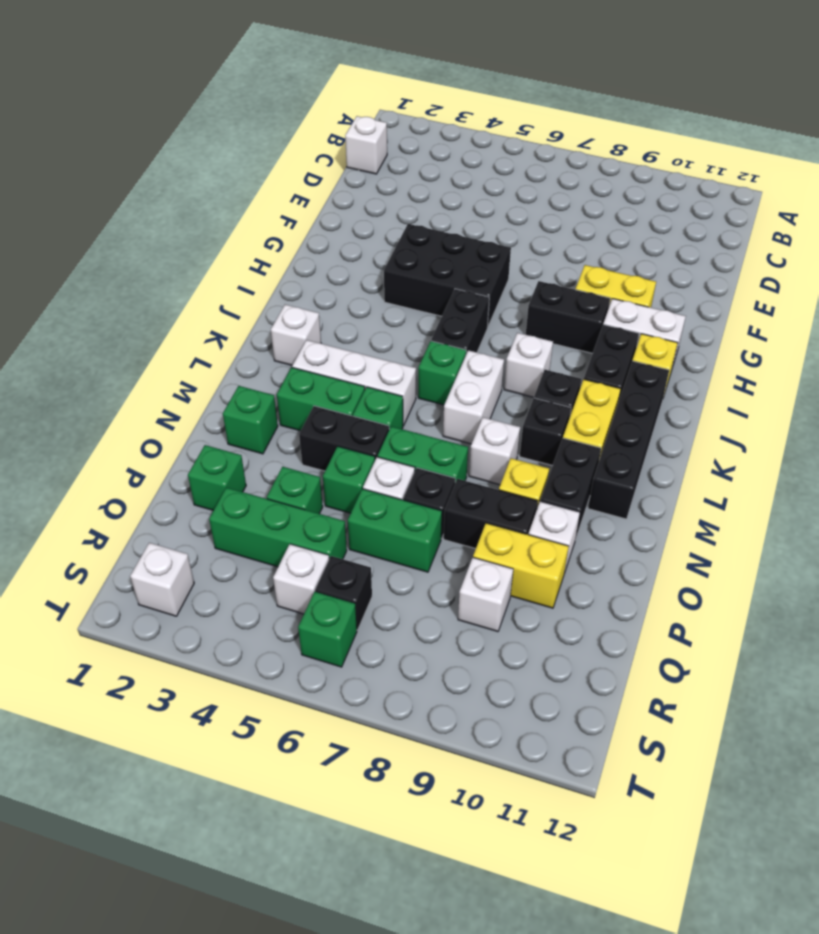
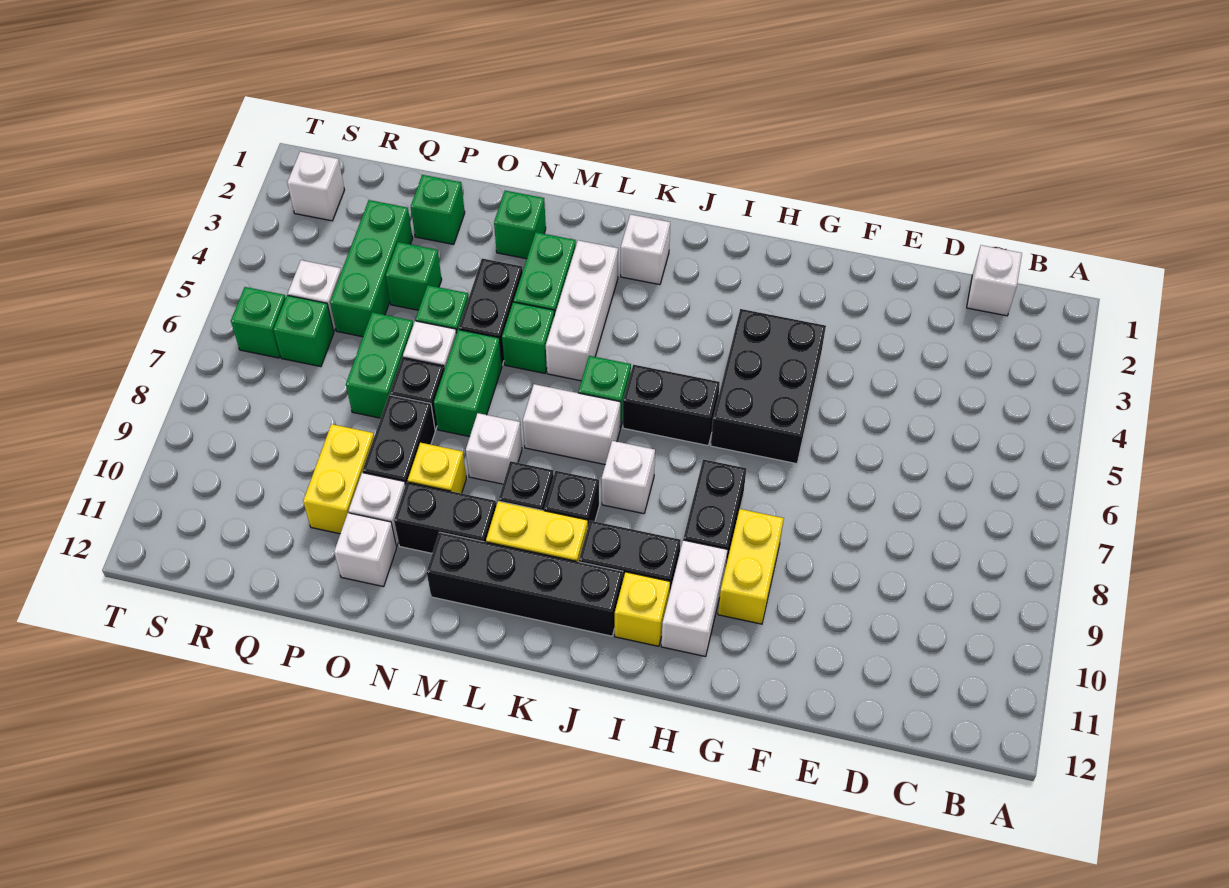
white 1x1 brick [458,557,513,632] -> white 1x1 brick moved to [334,513,397,587]
black 1x1 brick [315,556,372,630] -> green 1x1 brick [273,295,334,367]

